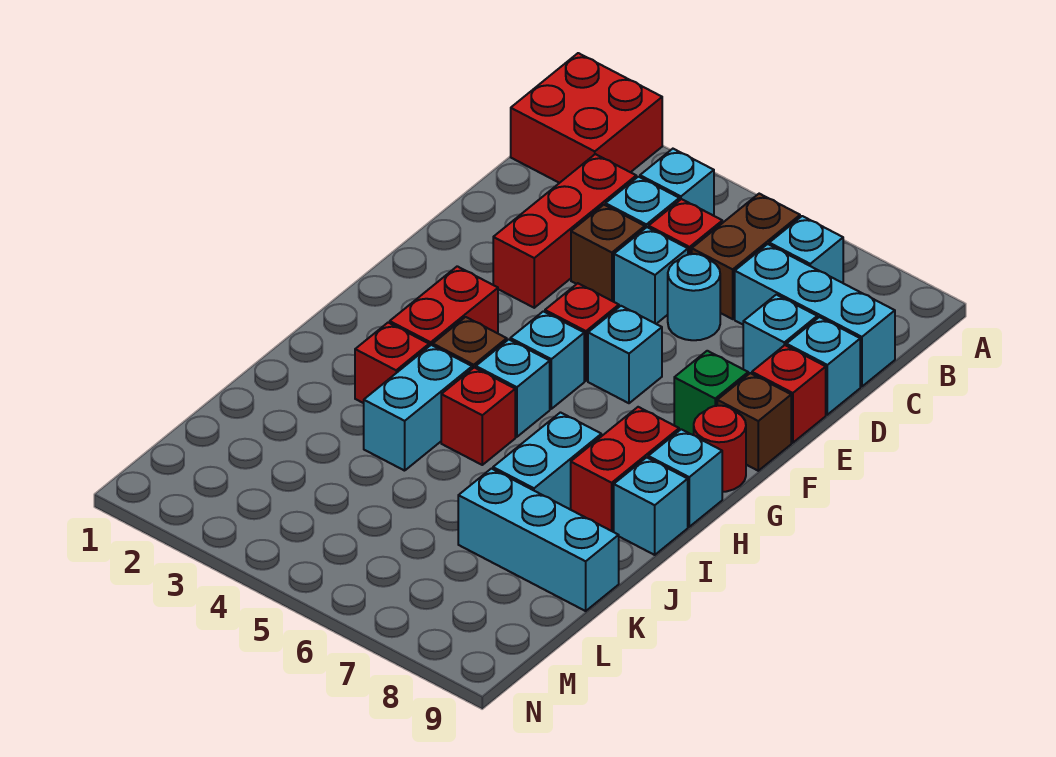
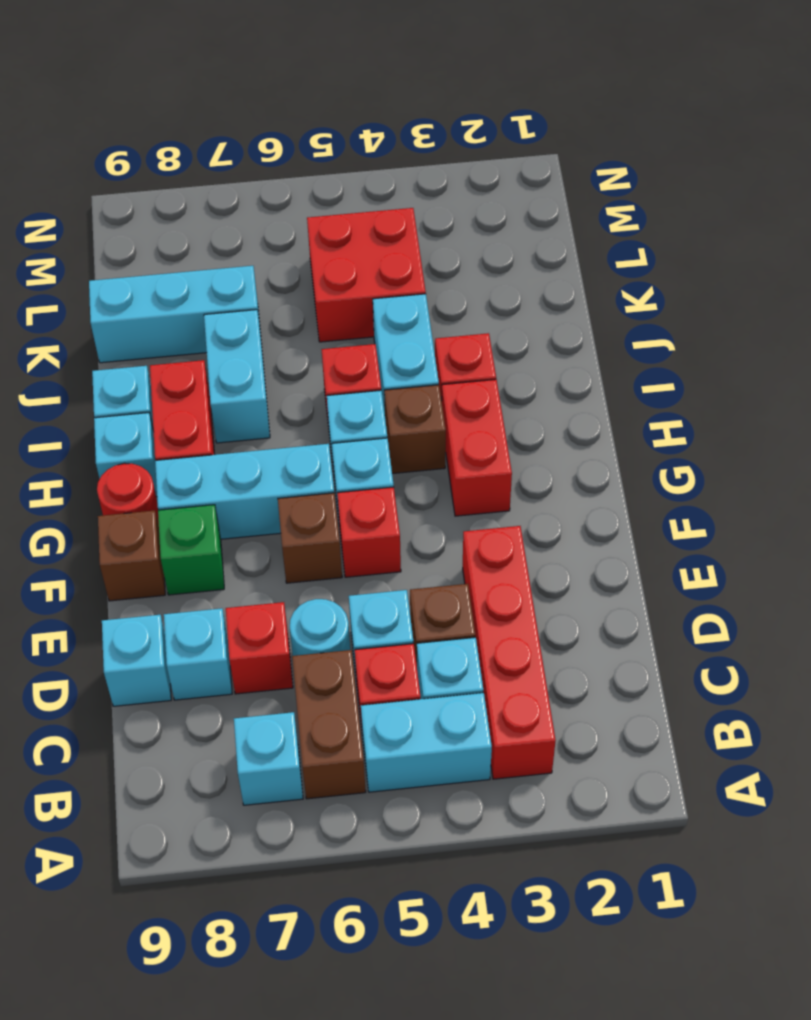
red 2x2 brick [511,53,662,183] -> red 2x2 brick moved to [307,208,426,342]
cyan 1x1 brick [640,149,714,216] -> cyan 1x2 brick [361,693,492,792]
red 1x3 brick [493,154,636,308] -> red 1x4 brick [463,526,556,779]
cyan 1x3 brick [735,244,895,387] -> cyan 1x3 brick moved to [155,444,334,539]
red 1x1 brick [752,345,826,443] -> red 1x1 brick moved to [226,602,293,694]
cyan 1x1 brick [588,306,662,403] -> brown 1x1 brick [278,493,342,583]

